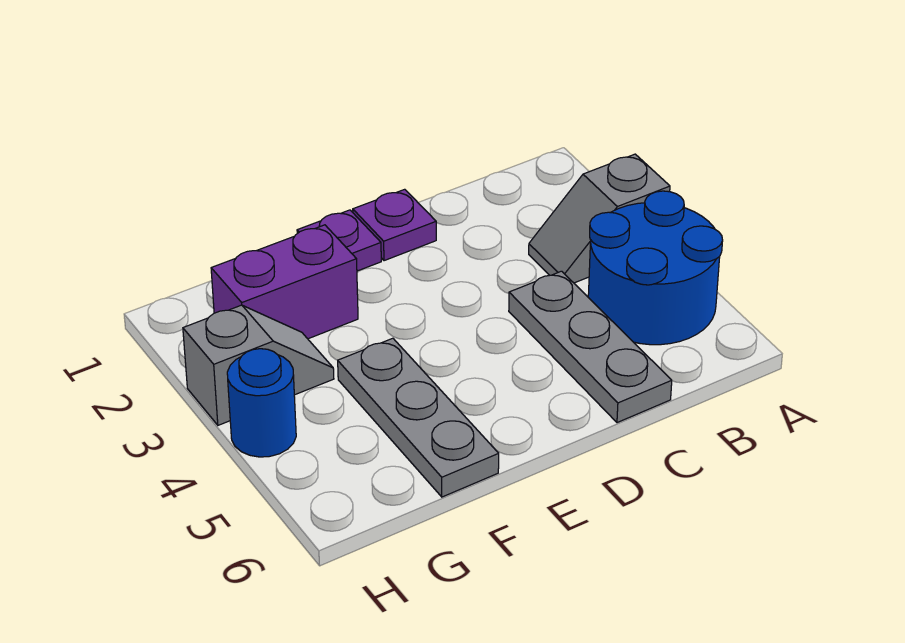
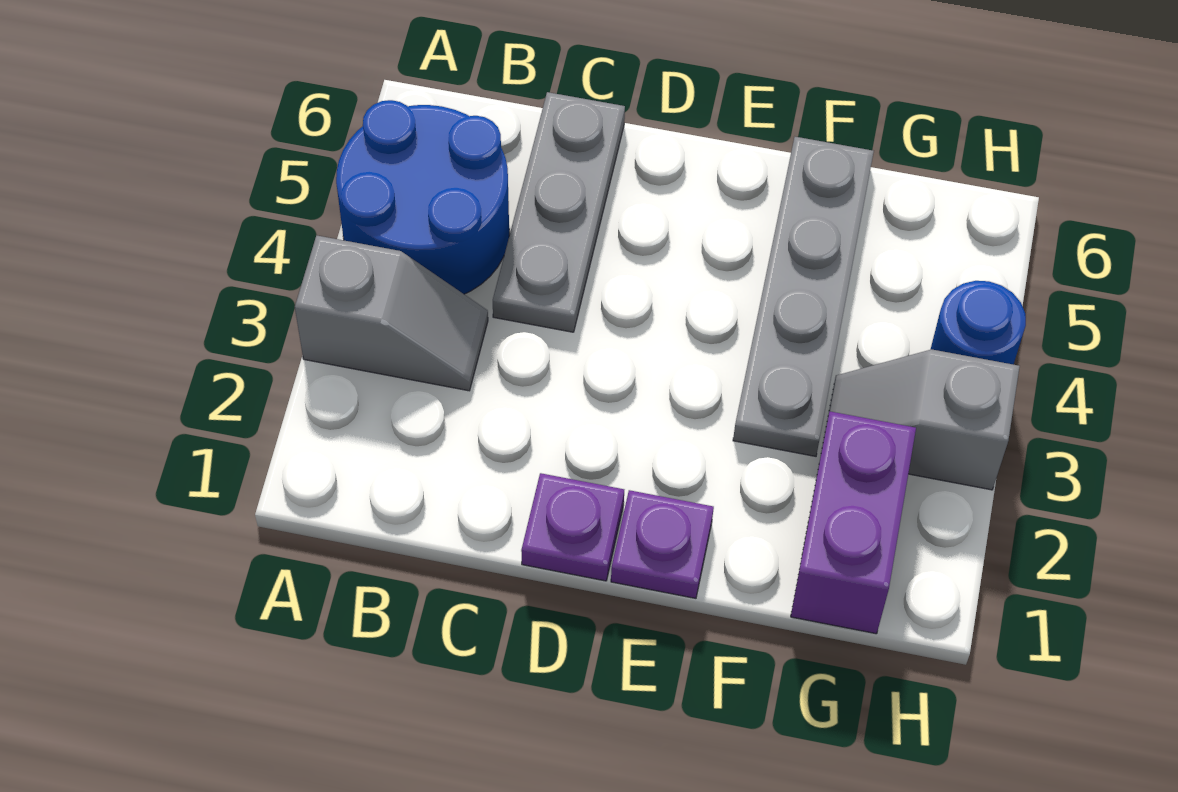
purple 1x2 brick [211,225,358,339] -> purple 1x2 brick turned to [791,412,916,634]
grey 1x3 plate [338,338,499,497] -> grey 1x4 plate [733,137,874,456]

